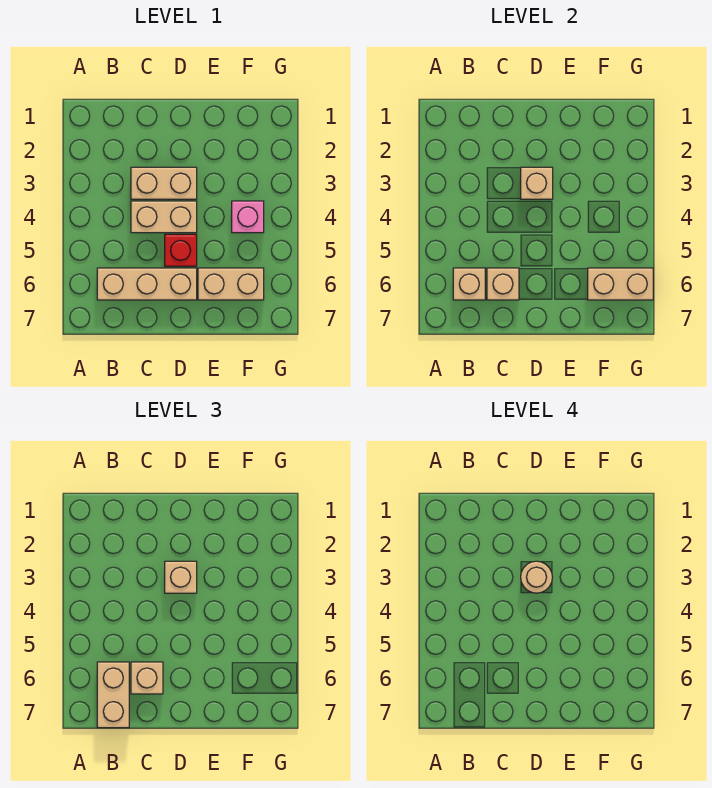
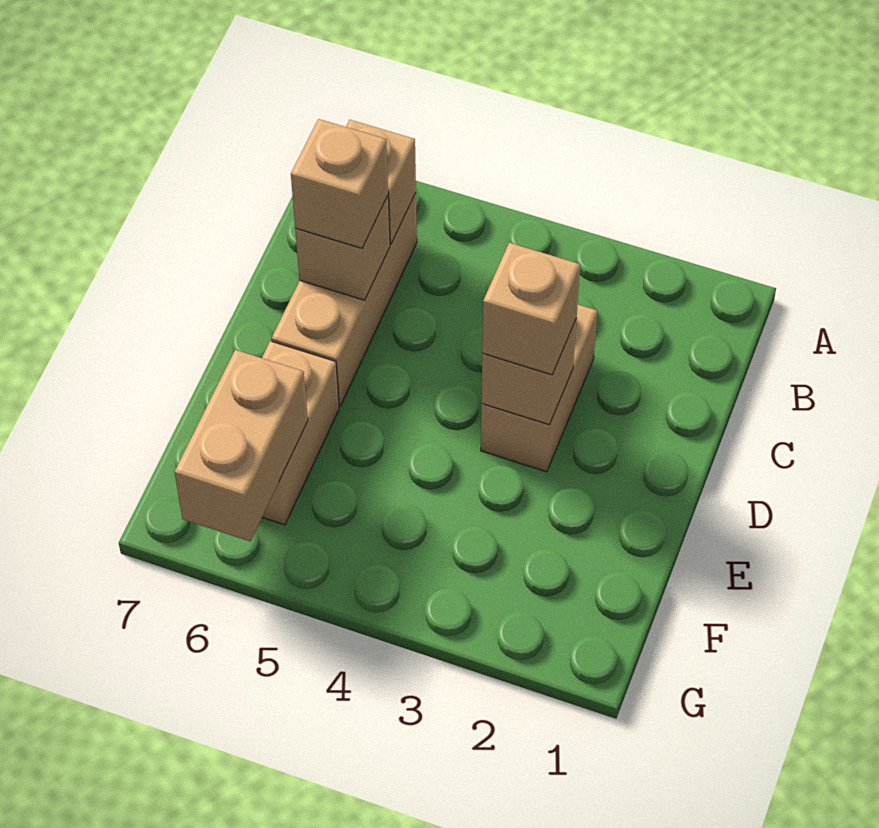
tan 1x2 brick [97,662,129,728] -> none
tan 1x2 brick [131,201,197,233] -> none
tan 1x1 round brick [521,561,552,593] -> none
red 1x1 brick [165,234,197,266] -> none
pink 1x1 brick [232,201,264,233] -> none

